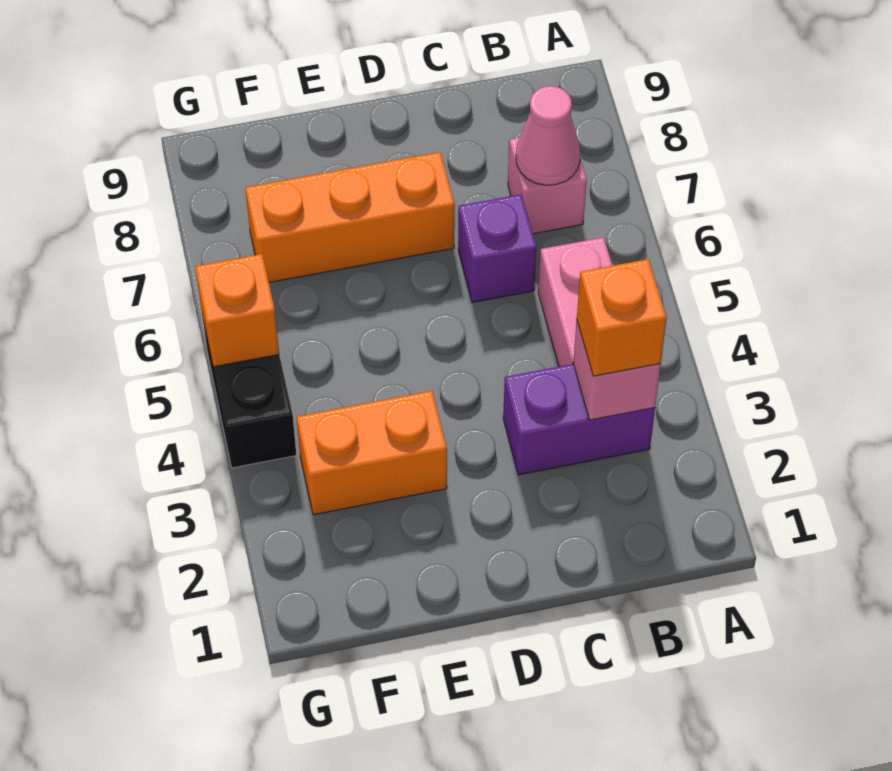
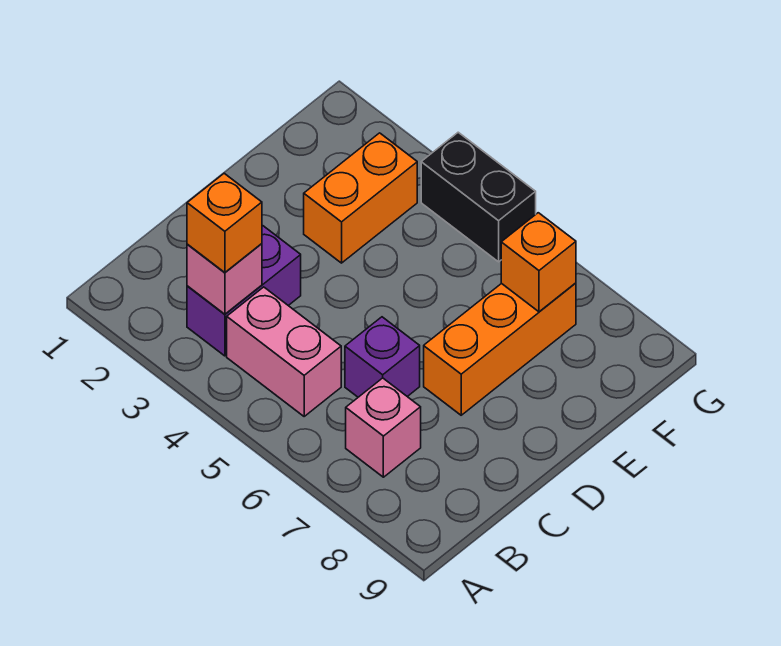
pink 1x1 cone [516,86,580,185] -> none
orange 1x1 brick [195,254,279,367] -> orange 1x1 brick moved to [501,213,576,312]

